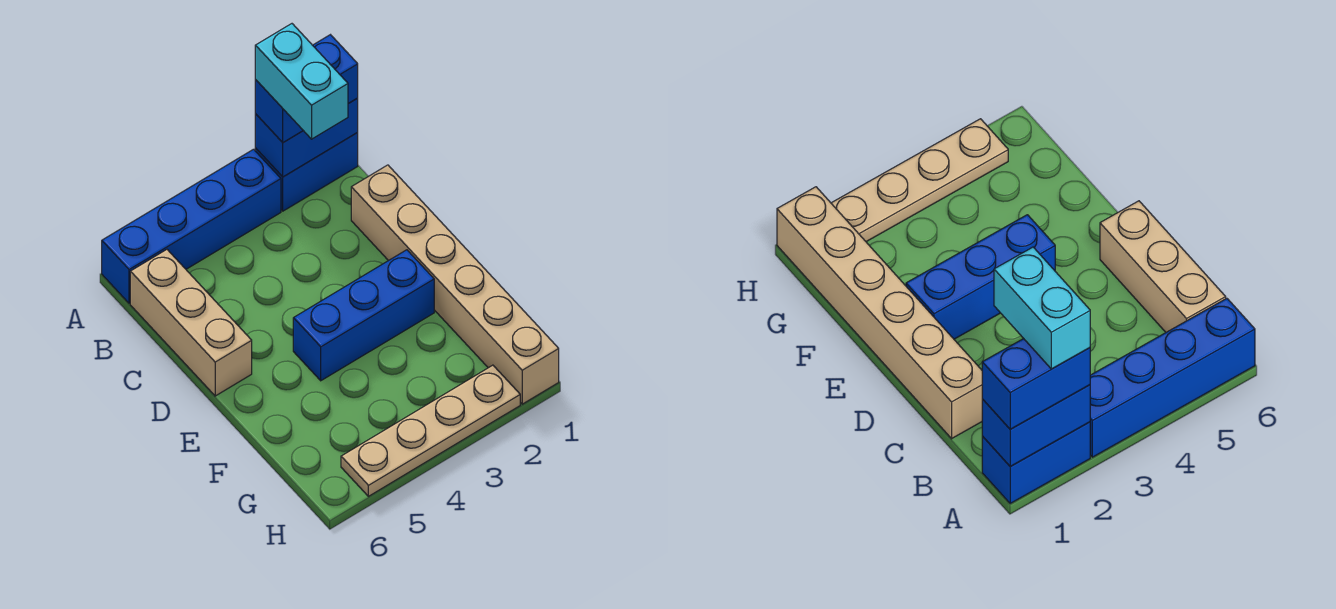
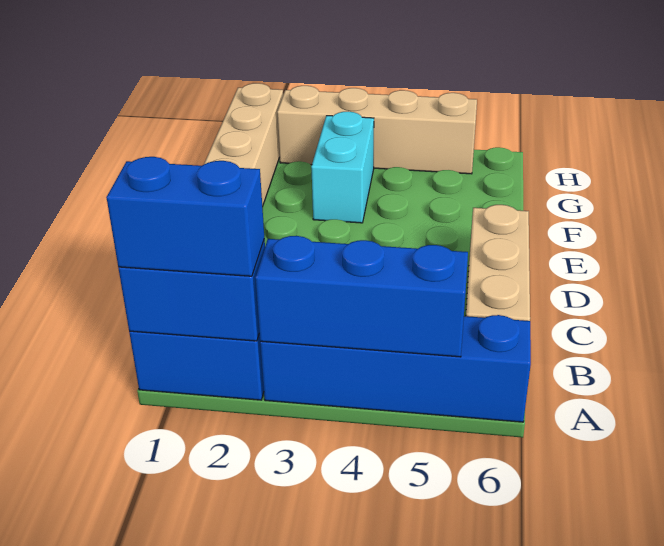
cyan 1x2 brick [255,24,348,139] -> cyan 1x2 brick moved to [311,111,374,223]
blue 1x3 brick [293,250,434,381] -> blue 1x3 brick moved to [255,236,468,357]
tan 1x4 plate [341,365,520,496] -> tan 1x4 brick [277,86,477,174]

